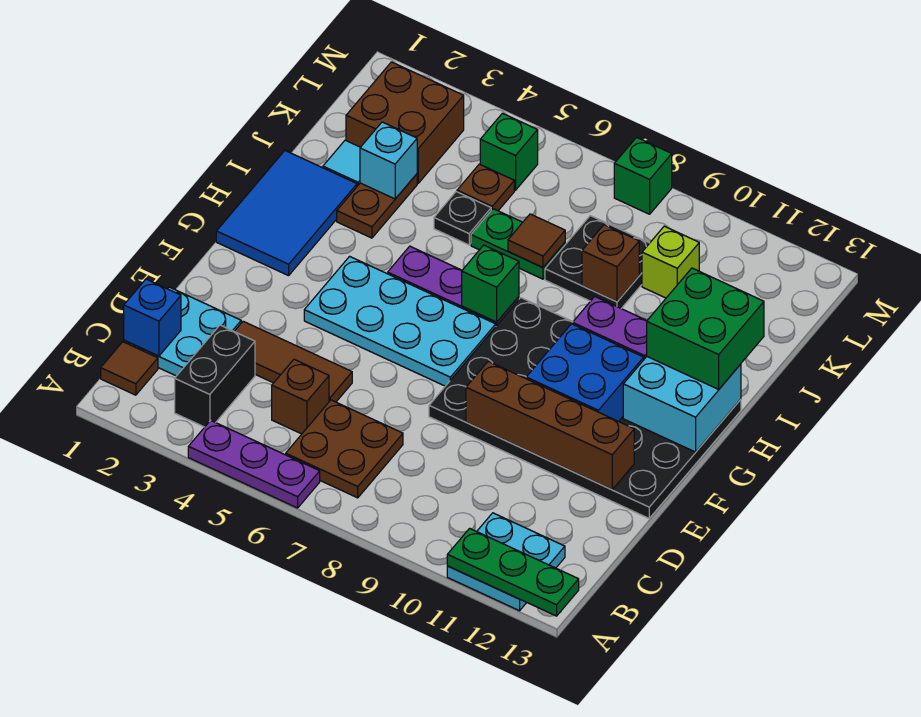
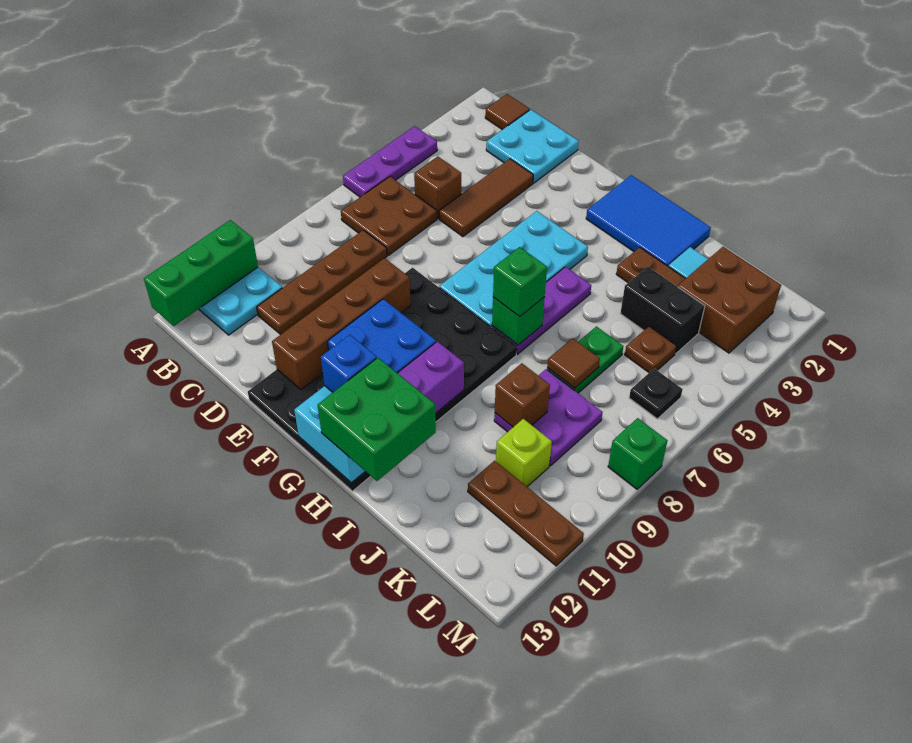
green 1x3 plate [447,528,579,616] -> green 1x3 brick [144,220,258,326]
black 1x2 brick [175,325,255,427] -> black 1x2 brick moved to [620,267,705,353]
blue 1x1 brick [124,279,181,356] -> blue 1x1 brick moved to [321,335,377,392]
none -> brown 1x4 plate [257,230,387,335]
cyan 1x1 brick [360,122,417,199] -> none
black 1x1 plate [434,192,491,245] -> black 1x1 plate moved to [629,369,683,419]
black 2x2 plate [545,216,649,308] -> purple 2x2 plate [494,369,603,466]
none -> brown 1x3 plate [468,461,584,566]
green 1x1 brick [480,113,538,190] -> green 1x1 brick moved to [493,247,547,317]

